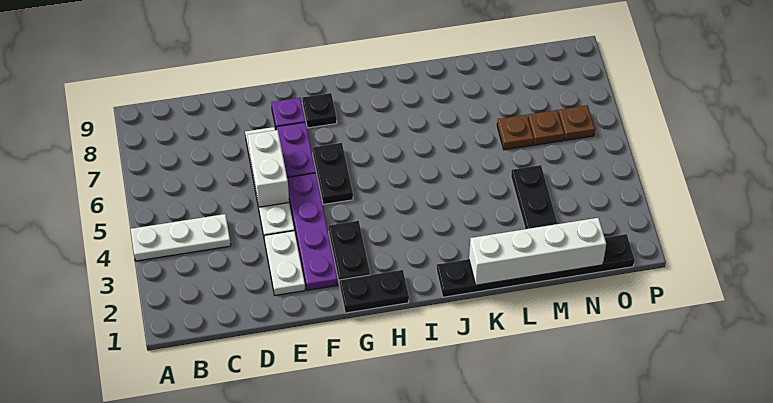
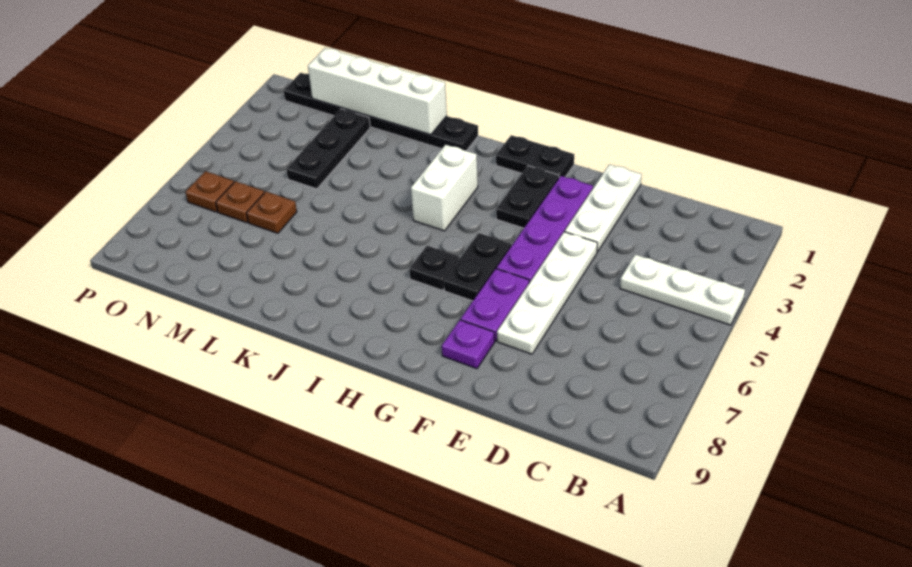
white 1x2 plate [264,231,305,295] -> white 1x3 plate [565,164,642,252]
white 1x2 brick [248,130,289,207] -> white 1x2 brick moved to [411,145,478,231]
black 1x1 plate [302,93,337,128] -> black 1x1 plate moved to [409,246,459,290]

